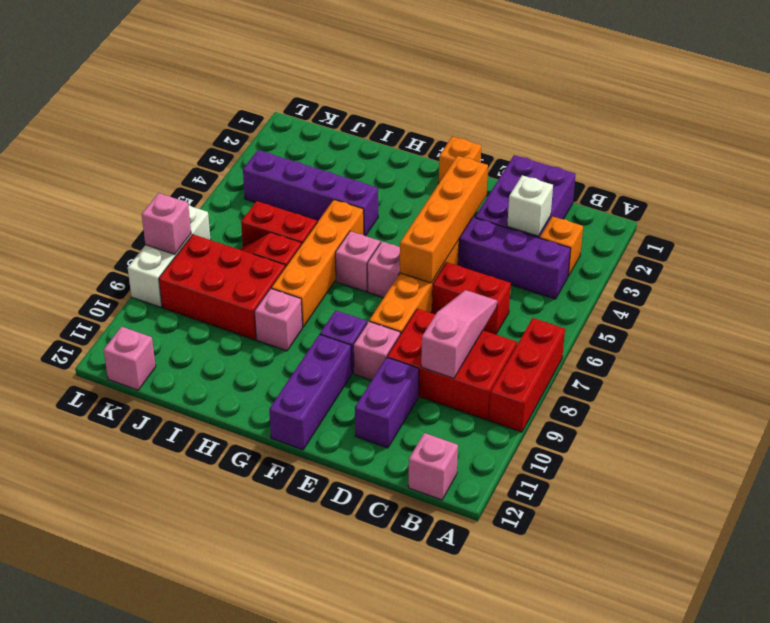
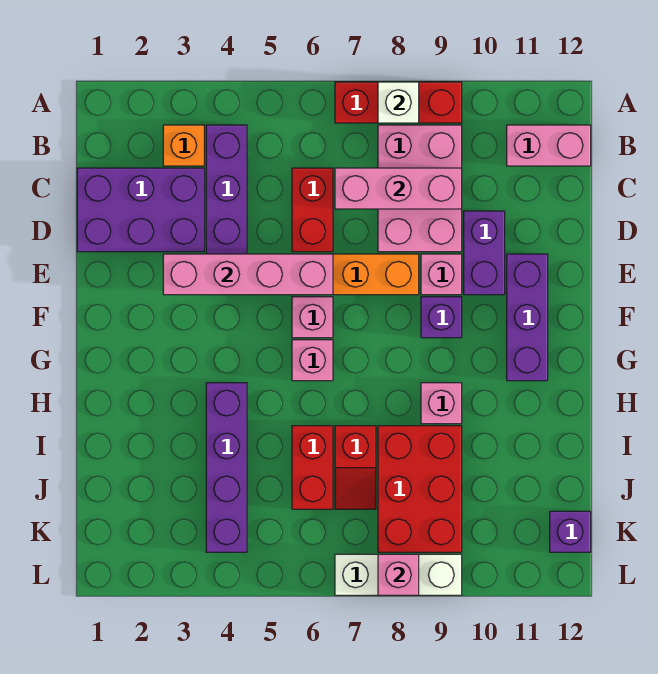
red 2x3 brick [387,309,517,420] -> pink 2x3 brick [378,125,462,252]
pink 1x1 brick [409,433,458,500] -> pink 1x2 brick [507,125,591,166]
white 1x1 brick [507,175,553,236] -> white 1x1 brick moved to [378,82,419,123]
pink 1x3 slope [421,290,497,378] -> pink 1x3 brick [335,168,462,209]
purple 1x2 brick [355,357,419,448] -> purple 1x2 brick turned to [464,211,505,295]
orange 1x4 brick [400,156,488,283] -> pink 1x4 brick [163,254,333,295]
orange 1x1 brick [439,137,481,183] -> none
purple 1x3 brick [269,334,352,450] -> purple 1x3 brick turned to [507,254,548,381]
orange 1x4 brick [271,200,364,327] -> none
pink 1x1 brick [104,327,156,390] -> purple 1x1 brick [550,511,591,552]

